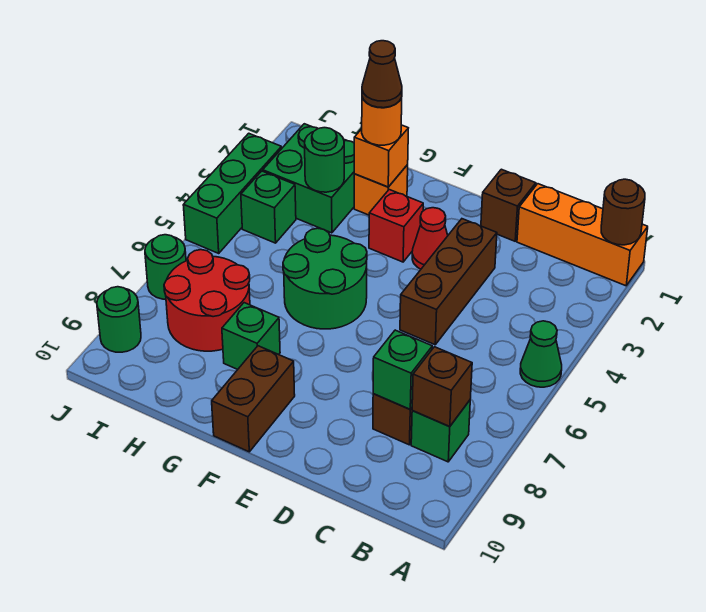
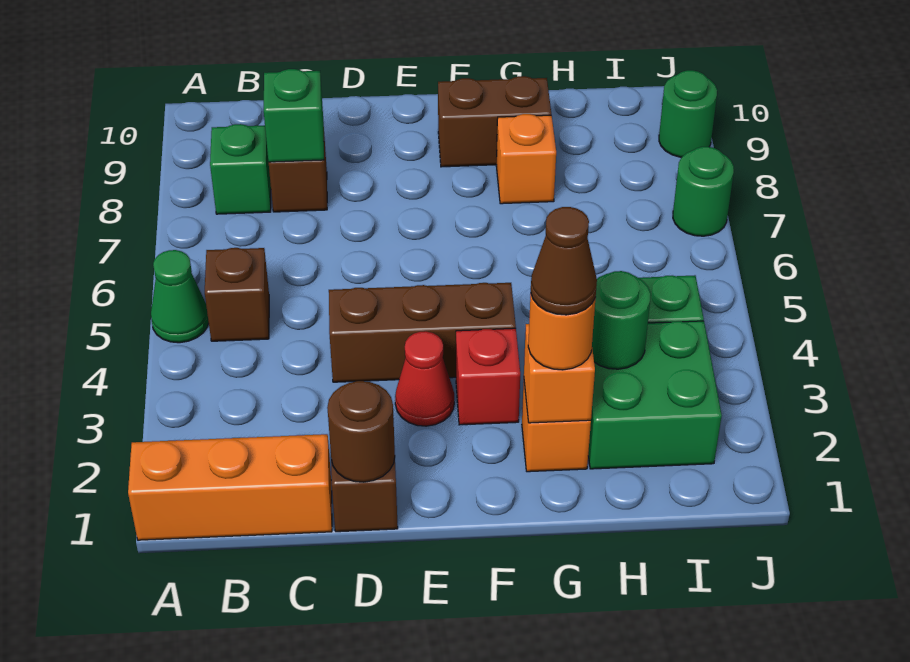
brown 1x1 round brick [601,179,645,245] -> brown 1x1 round brick moved to [327,381,395,482]
brown 1x1 brick [412,347,472,427] -> brown 1x1 brick moved to [205,248,269,341]
brown 1x3 brick [400,219,497,345] -> brown 1x3 brick turned to [329,283,516,382]
green 2x2 round brick [283,228,367,329] -> none
brown 1x2 brick [212,346,295,452] -> brown 1x2 brick turned to [438,76,551,167]
green 1x1 brick [222,303,280,369] -> orange 1x1 brick [496,114,556,204]
red 2x2 round brick [164,250,250,351] -> none
green 1x3 brick [183,133,282,253] -> none

